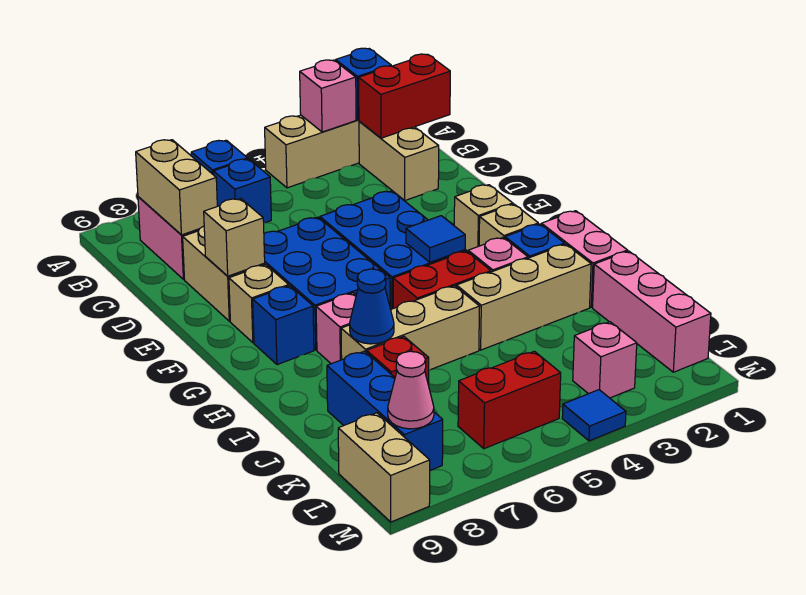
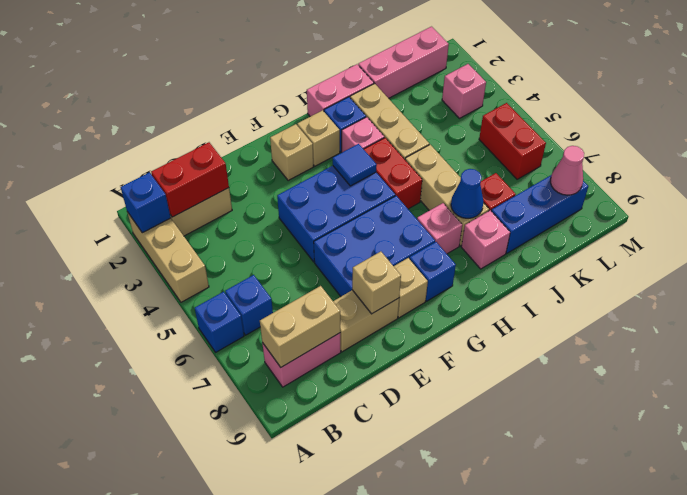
pink 1x1 brick [300,60,356,132] -> pink 1x1 brick moved to [461,210,510,269]
red 1x2 brick [359,54,450,138] -> red 1x2 brick turned to [151,142,229,217]
tan 1x2 brick [338,413,430,522] -> none
blue 1x1 tile [562,390,626,441] -> none

